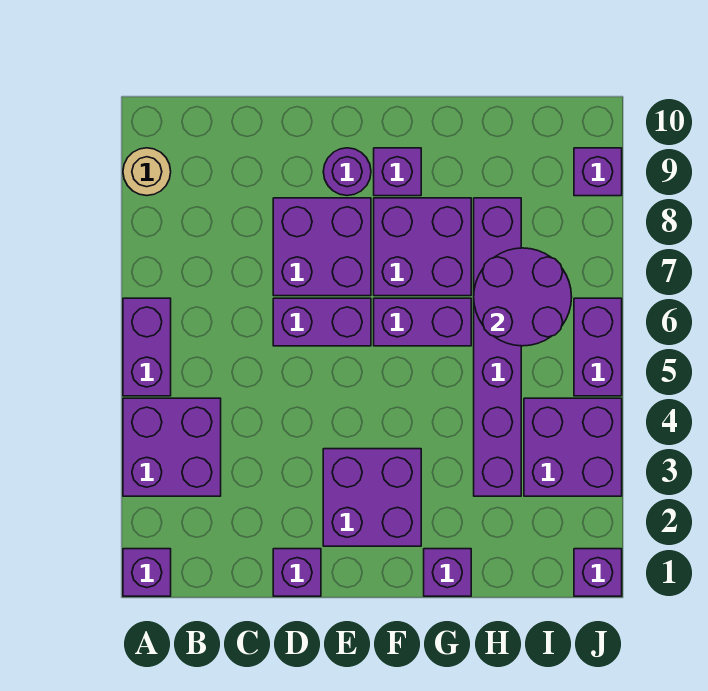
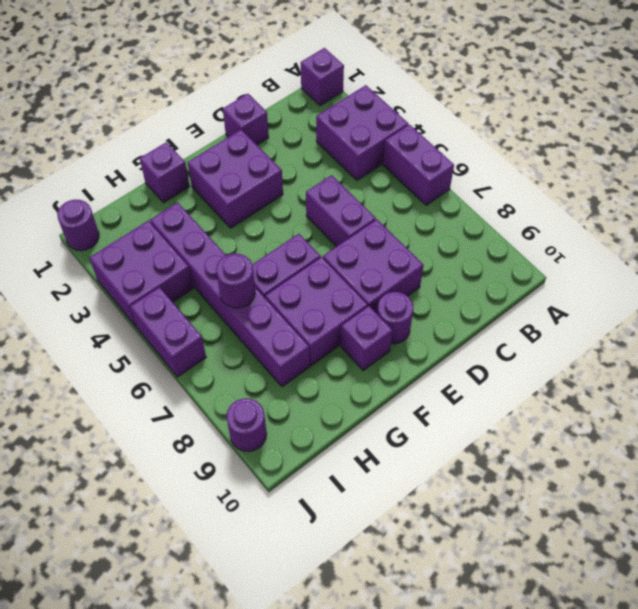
tan 1x1 round brick [123,148,171,196] -> none
purple 1x2 brick [273,298,371,346] -> purple 1x2 brick turned to [306,175,376,247]
purple 2x2 round brick [474,248,572,346] -> purple 1x1 round brick [216,254,255,308]
purple 1x1 brick [574,549,622,596] -> purple 1x1 round brick [57,200,99,251]
purple 1x1 brick [574,148,622,196] -> purple 1x1 round brick [226,398,267,452]

